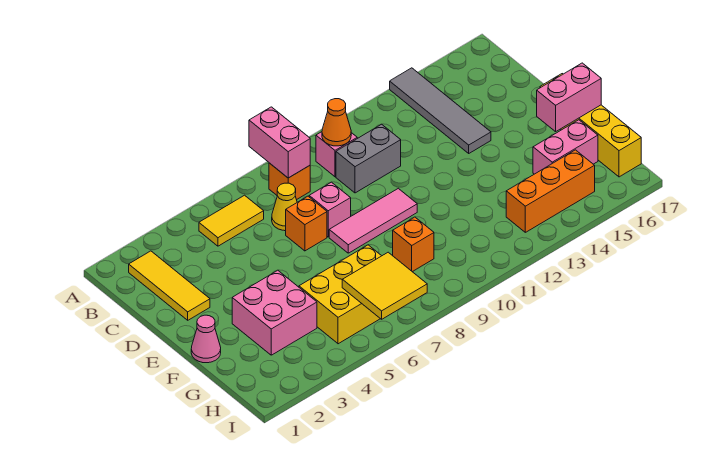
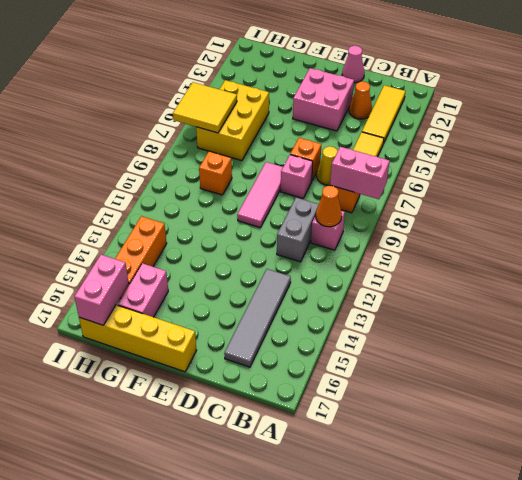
grey 1x4 tile [390,68,491,153] -> grey 1x4 tile turned to [224,269,291,367]
yellow 1x3 tile [129,251,210,320] -> yellow 1x3 tile turned to [362,85,405,143]
none -> orange 1x1 cone [349,81,372,119]
pink 1x1 cone [191,315,221,363] -> pink 1x1 cone moved to [342,46,365,83]
pink 2x2 brick [232,270,317,355] -> pink 2x2 brick moved to [293,68,354,131]
pink 1x2 brick [537,63,601,132] -> pink 1x2 brick moved to [74,255,129,325]

